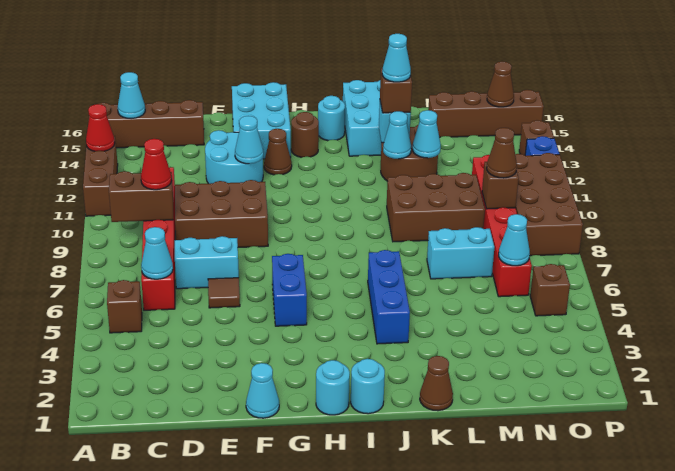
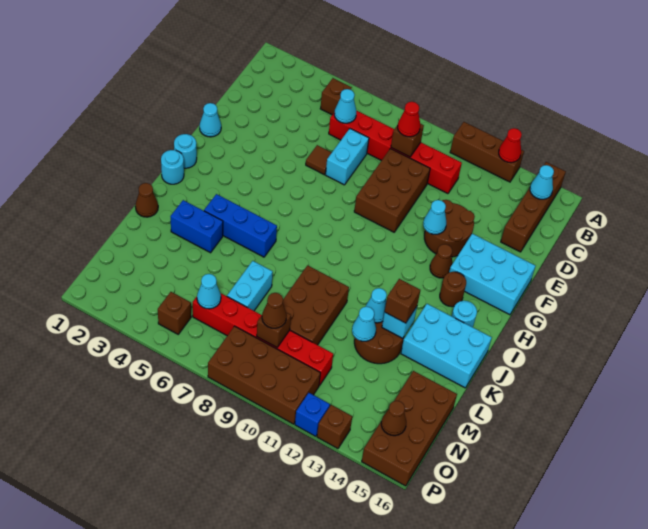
brown 1x2 brick [109,171,173,222] -> brown 1x1 brick [391,124,424,157]
cyan 2x2 round brick [205,130,263,184] -> brown 2x2 round brick [424,200,475,257]
blue 1x2 brick [272,254,307,326] -> blue 1x2 brick moved to [170,200,223,253]
cyan 1x1 cone [382,34,411,82] -> none
brown 1x4 brick [428,90,544,137] -> brown 2x4 brick [362,371,457,486]

